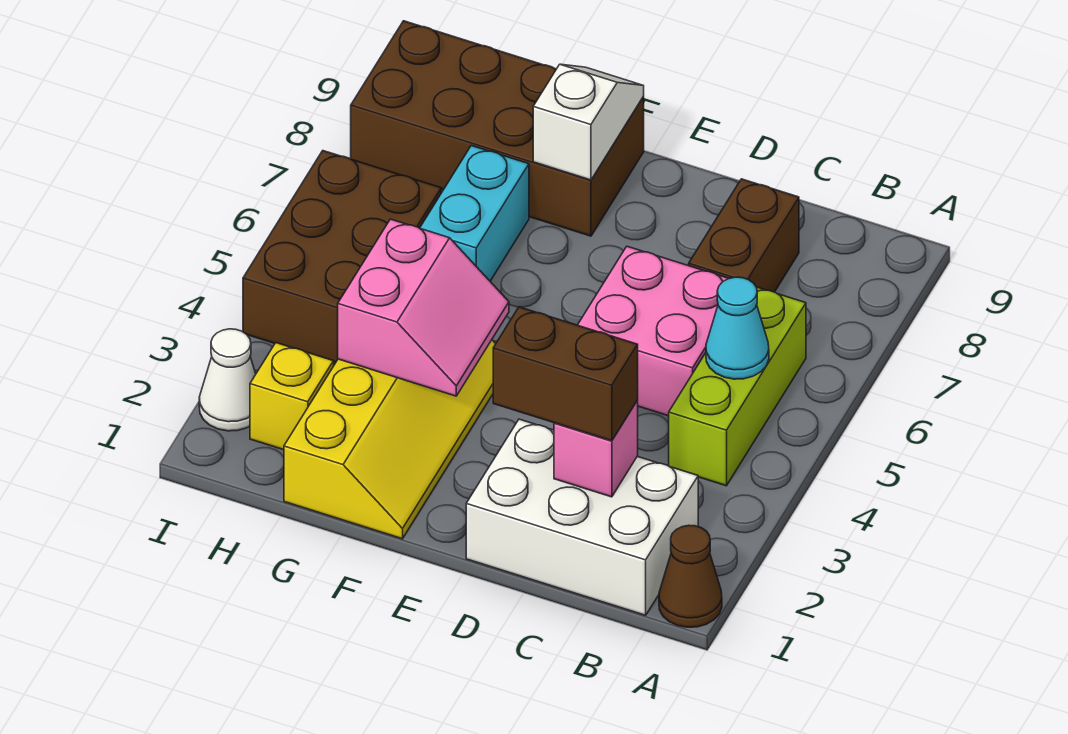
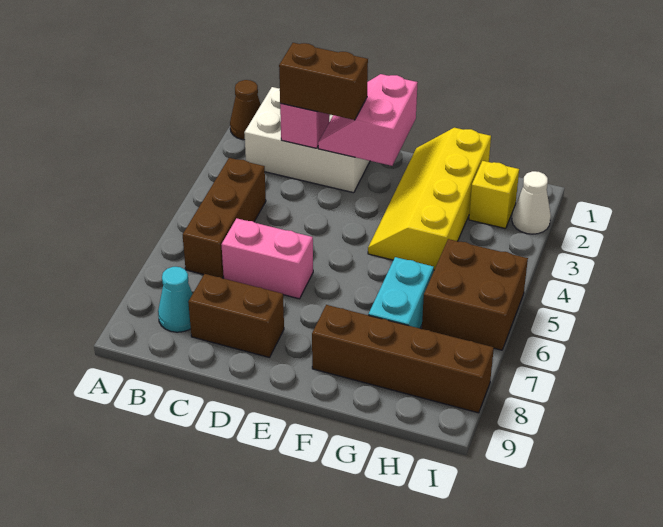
lime 1x3 brick [669,287,806,486] -> brown 1x3 brick [183,158,266,278]
cyan 1x1 cone [706,277,769,379] -> cyan 1x1 cone moved to [158,267,192,332]
pink 2x2 brick [578,246,729,416] -> pink 1x2 brick [222,218,313,299]
brown 1x2 brick [689,179,799,292] -> brown 1x2 brick turned to [188,274,284,357]
pink 2x2 slope [338,219,509,396] -> pink 2x2 slope moved to [318,74,418,166]
brown 2x4 brick [350,21,644,236] -> brown 1x4 brick [312,305,494,413]
white 1x2 slope [533,64,644,180] -> none
brown 2x3 brick [243,151,441,363] -> brown 2x2 brick [422,239,528,350]

